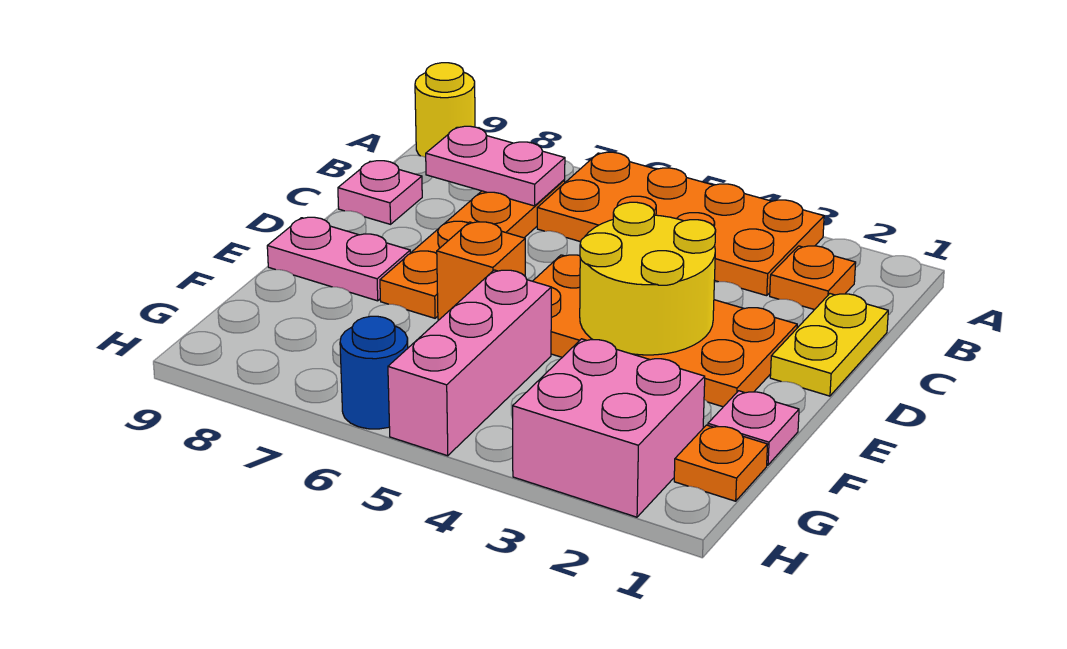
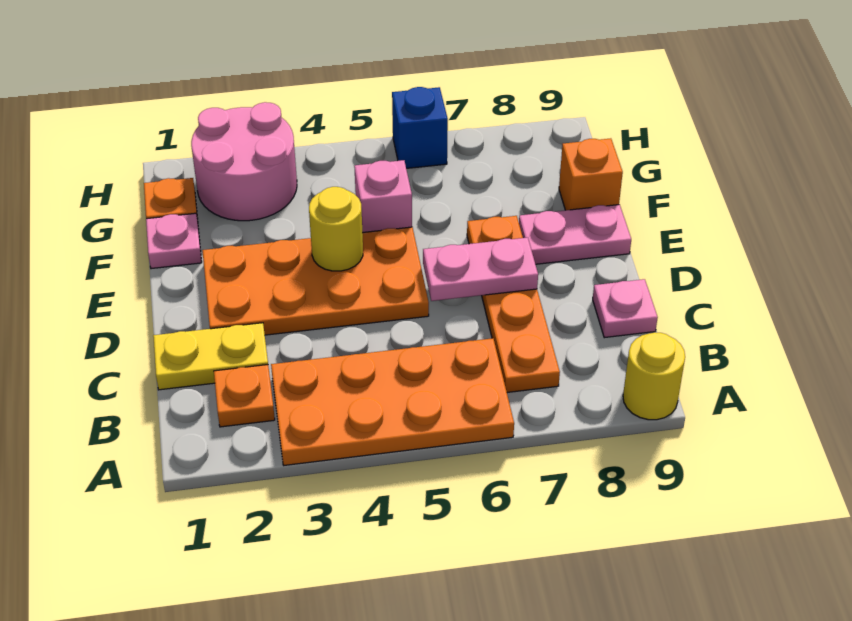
pink 1x2 plate [426,126,565,206] -> pink 1x2 plate moved to [423,237,538,301]
yellow 1x2 plate [770,294,888,396] -> yellow 1x2 plate turned to [153,323,268,390]
yellow 2x2 round brick [580,202,716,355] -> yellow 1x1 round brick [309,187,363,271]
orange 1x1 brick [437,222,525,320] -> orange 1x1 brick moved to [559,138,623,210]
pink 1x3 brick [388,270,551,456] -> pink 1x1 brick [354,160,412,233]
pink 2x2 brick [513,339,705,517] -> pink 2x2 round brick [191,102,297,221]
blue 1x1 round brick [340,316,408,429] -> blue 1x1 brick [392,87,448,168]

